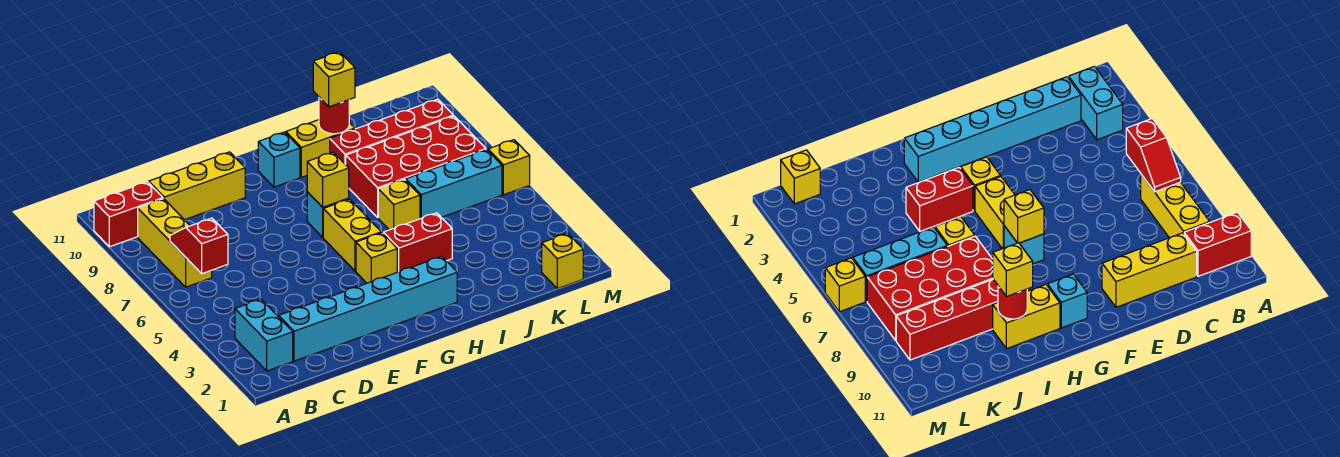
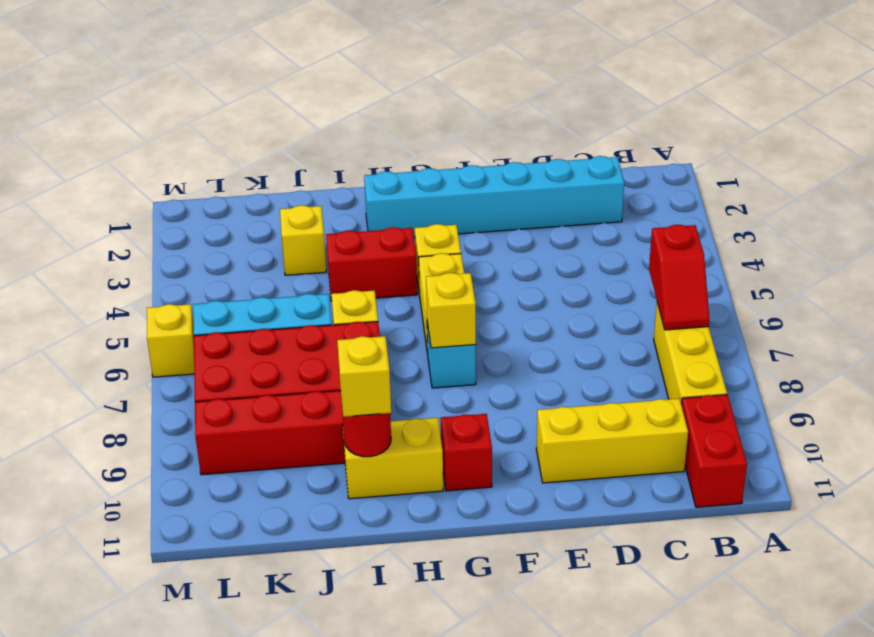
red 1x2 brick [94,182,163,247] -> red 1x2 brick turned to [681,395,747,507]
cyan 1x2 brick [235,299,293,371] -> none
cyan 1x1 brick [258,132,300,187] -> red 1x1 brick [440,414,492,491]
yellow 1x1 brick [542,233,583,288] -> yellow 1x1 brick moved to [280,205,326,275]

